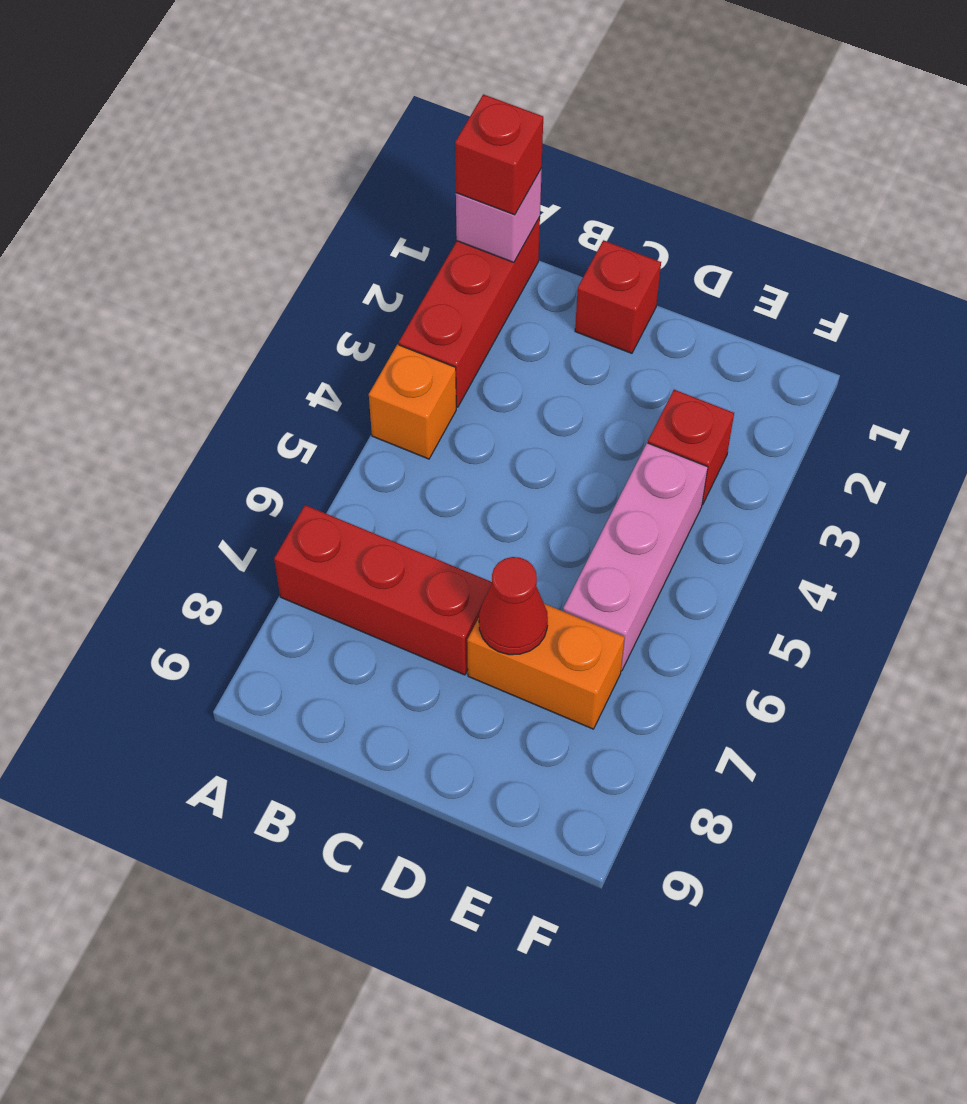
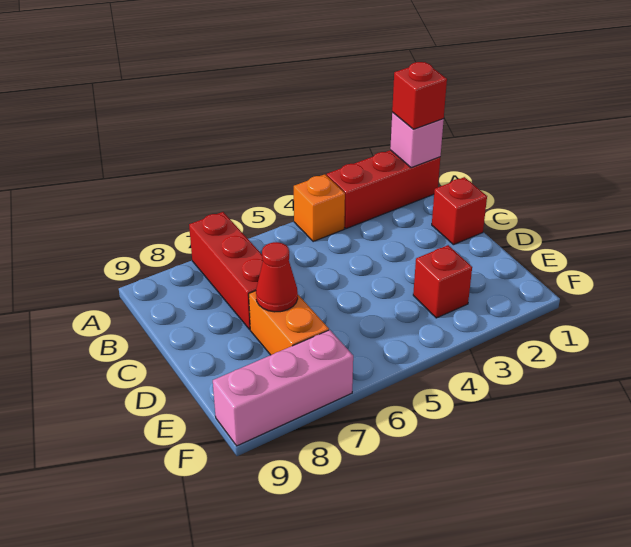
pink 1x3 brick [563,443,708,671] -> pink 1x3 brick moved to [213,330,353,446]

